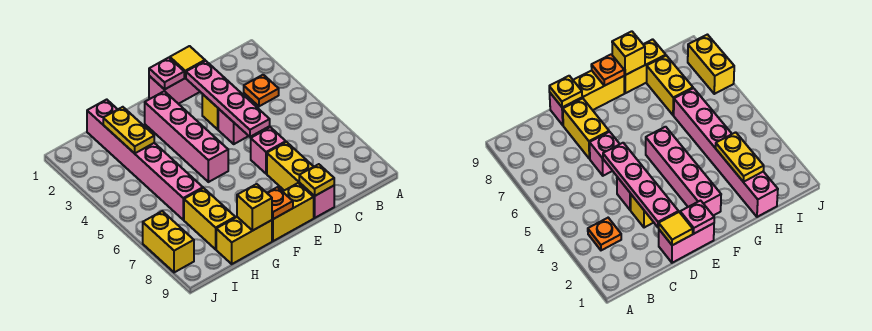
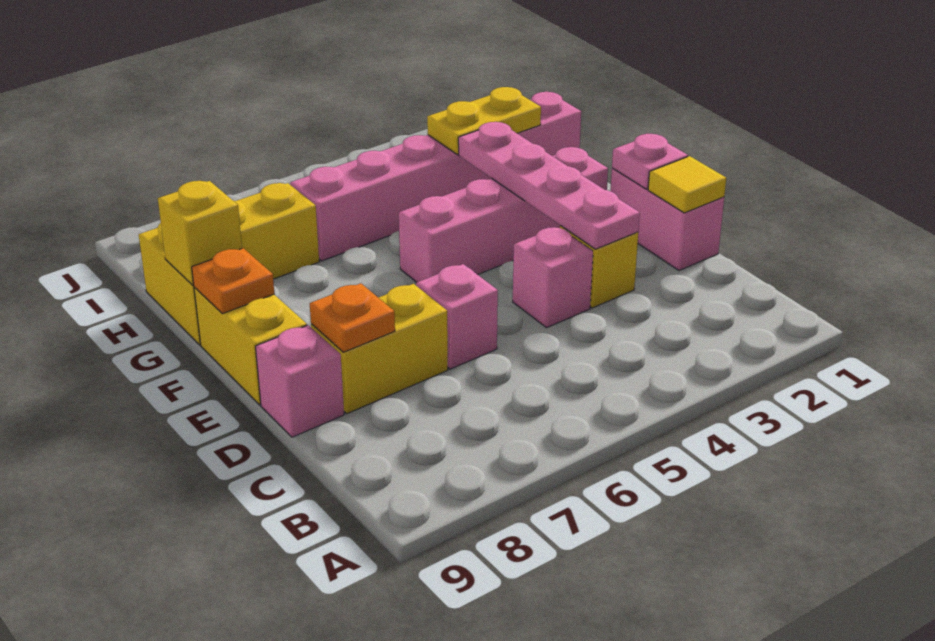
orange 1x1 plate [244,75,279,106] -> orange 1x1 plate moved to [310,283,395,352]
pink 1x4 plate [186,61,270,137] -> pink 1x4 plate turned to [458,122,640,249]
yellow 1x1 plate [299,164,334,196] -> none
yellow 1x2 brick [143,211,194,272] -> none

